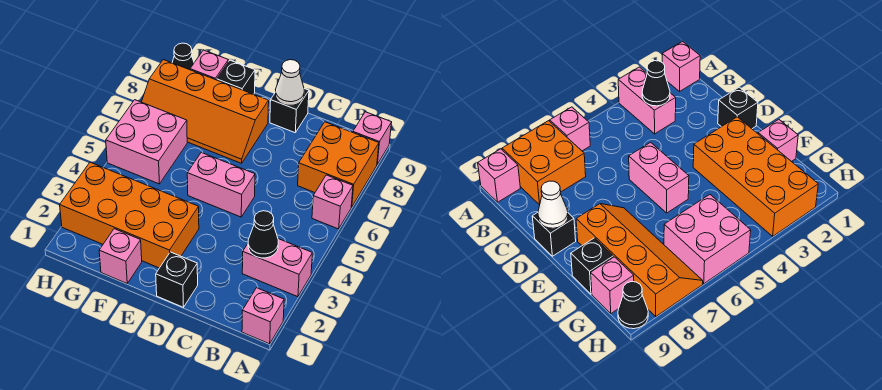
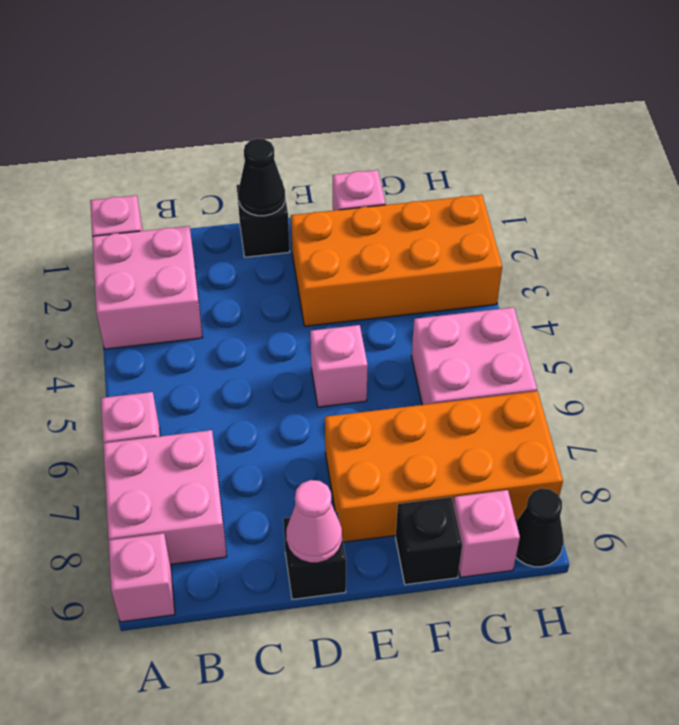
pink 1x2 brick [242,239,312,297] -> pink 2x2 brick [92,226,203,349]
orange 2x2 brick [298,122,379,207] -> pink 2x2 brick [103,430,227,564]
black 1x1 cone [248,211,278,258] -> black 1x1 cone moved to [238,139,285,216]
pink 1x2 brick [187,152,255,217] -> pink 1x1 brick [310,325,368,407]
white 1x1 cone [276,60,304,105] -> pink 1x1 cone [286,480,342,563]
orange 2x4 slope [142,60,269,163] -> orange 2x4 brick [325,391,563,542]

